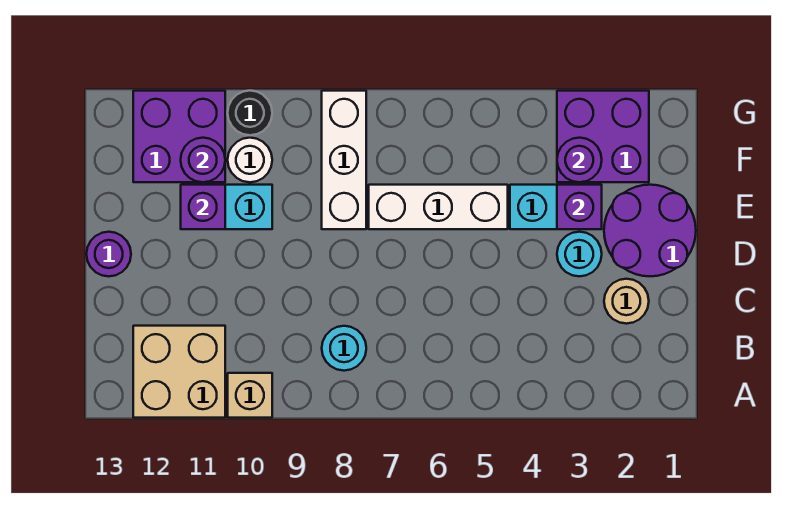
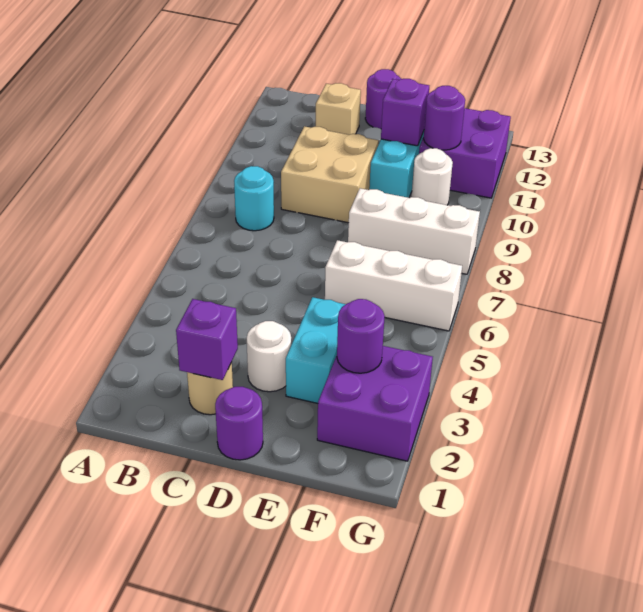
tan 1x1 brick [228,373,272,418] -> tan 1x1 brick moved to [316,83,361,135]
tan 2x2 brick [133,326,225,418] -> tan 2x2 brick moved to [281,126,378,223]
purple 2x2 round brick [604,185,696,276] -> purple 1x1 round brick [215,387,263,460]
cyan 1x1 round brick [557,232,602,276] -> white 1x1 round brick [247,321,291,392]
purple 1x1 brick [557,185,602,229] -> purple 1x1 brick moved to [176,299,238,380]
white 1x3 brick [369,185,508,229] -> white 1x3 brick turned to [325,240,462,331]
black 1x1 round brick [228,91,272,135] -> none

